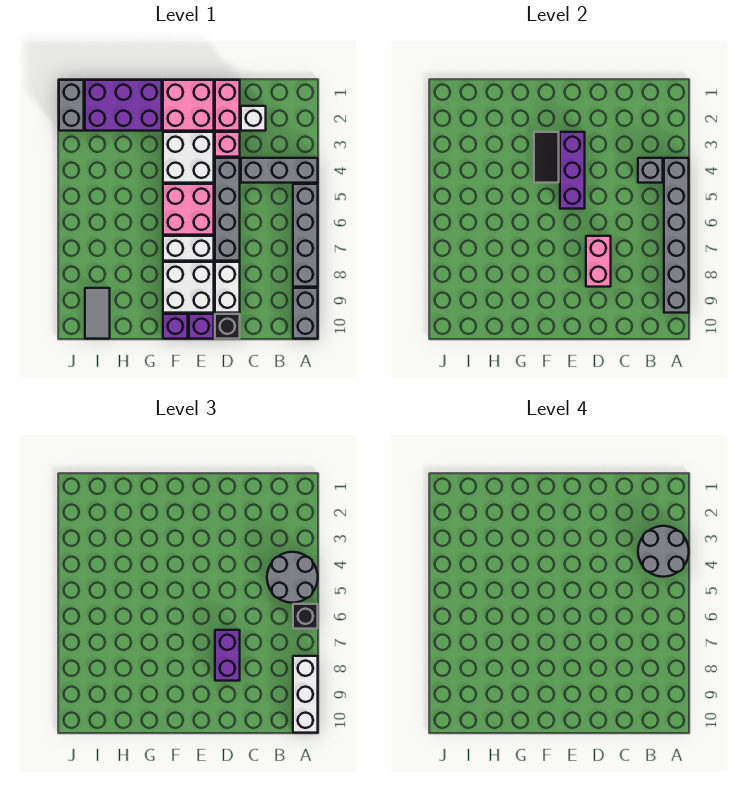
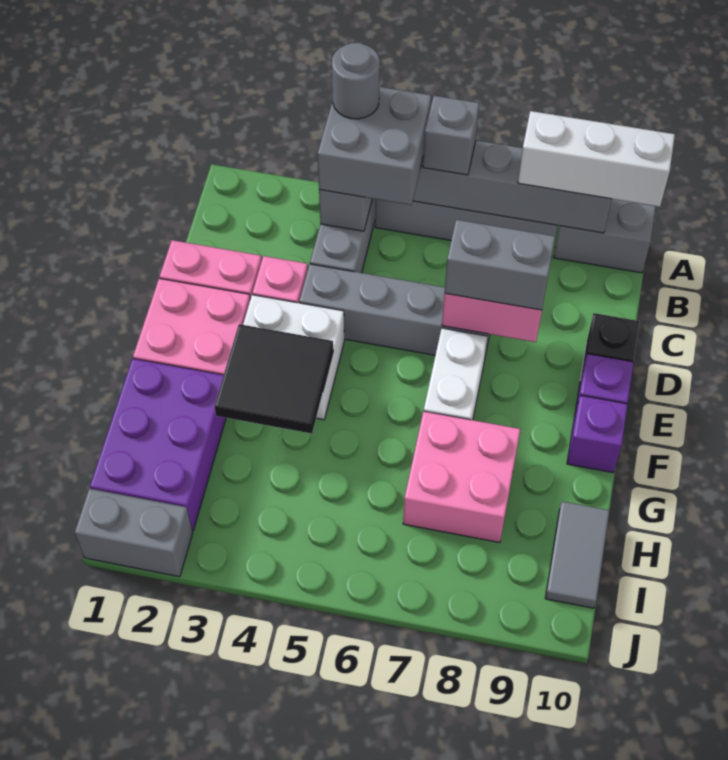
grey 2x2 round brick [638,526,689,577] -> grey 1x1 round brick [332,43,380,119]
grey 2x2 round brick [267,552,318,603] -> grey 2x2 brick [318,87,431,205]
black 1x1 brick [293,604,318,629] -> grey 1x1 brick [423,96,479,175]
white 1x1 brick [241,106,266,131] -> none
purple 1x2 brick [215,630,240,681] -> grey 1x2 brick [445,220,555,310]
white 1x2 brick [215,262,240,313] -> none
purple 1x3 brick [560,132,585,209] -> none
pink 2x2 brick [163,184,214,235] -> pink 2x2 brick moved to [403,411,520,543]
white 2x2 brick [163,262,214,313] -> none
black 1x2 tile [534,132,559,183] -> black 2x2 tile [215,324,333,434]
grey 1x2 tile [85,288,110,339] -> grey 1x2 tile turned to [545,501,609,608]

